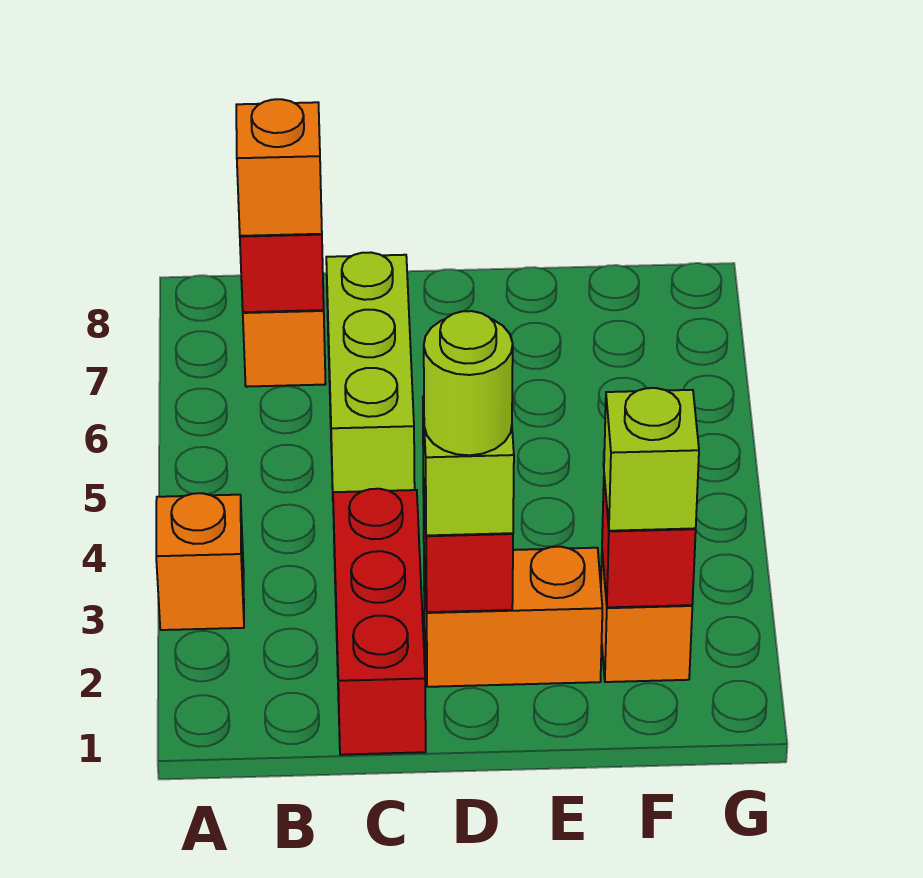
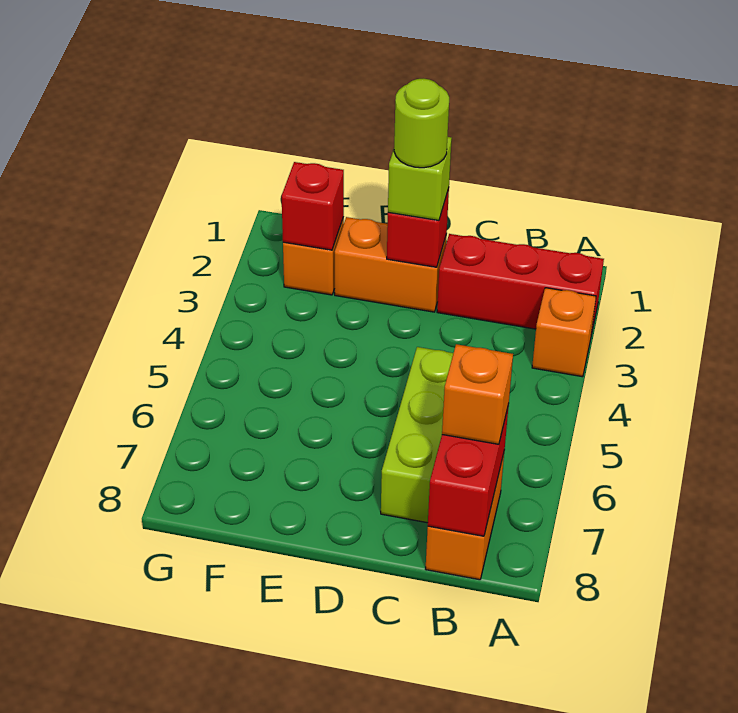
red 1x3 brick [333,489,426,755] -> red 1x3 brick turned to [437,234,604,335]
lime 1x1 brick [604,388,699,531] -> none

